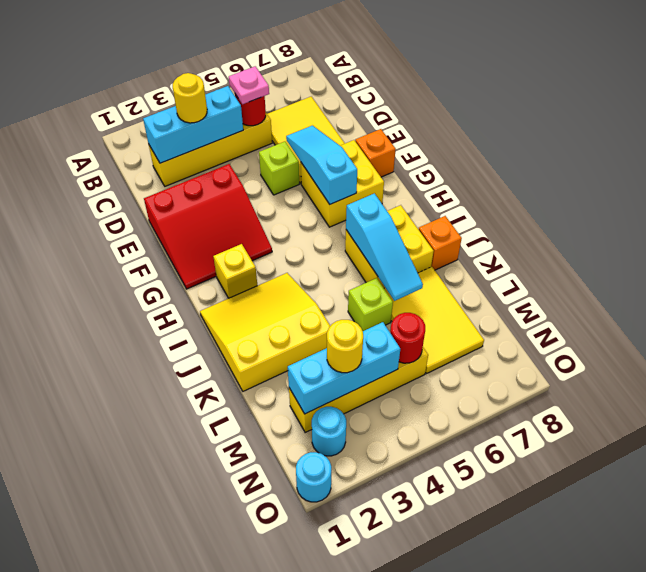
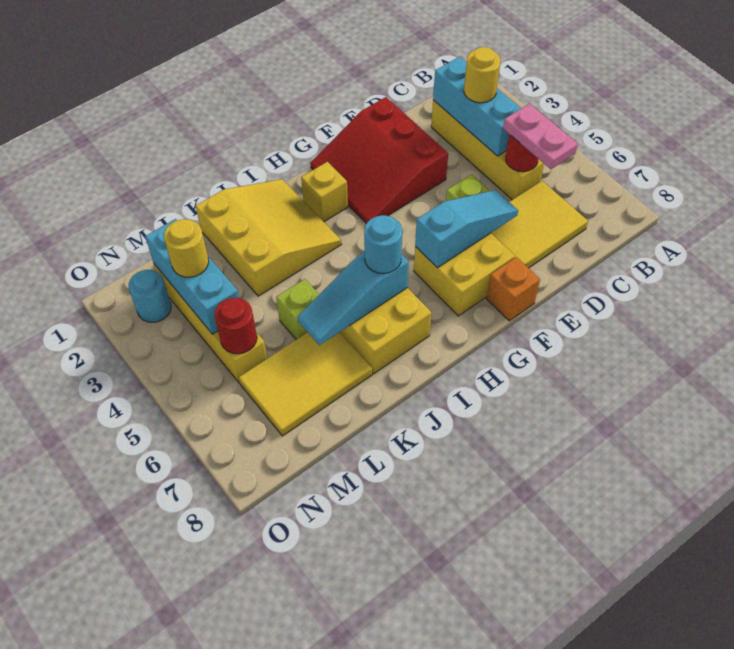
pink 1x1 plate [229,66,269,104] -> pink 1x2 plate [503,104,578,169]
orange 1x1 brick [419,216,462,270] -> none
cyan 1x1 round brick [296,452,331,502] -> cyan 1x1 round brick moved to [364,215,402,274]

